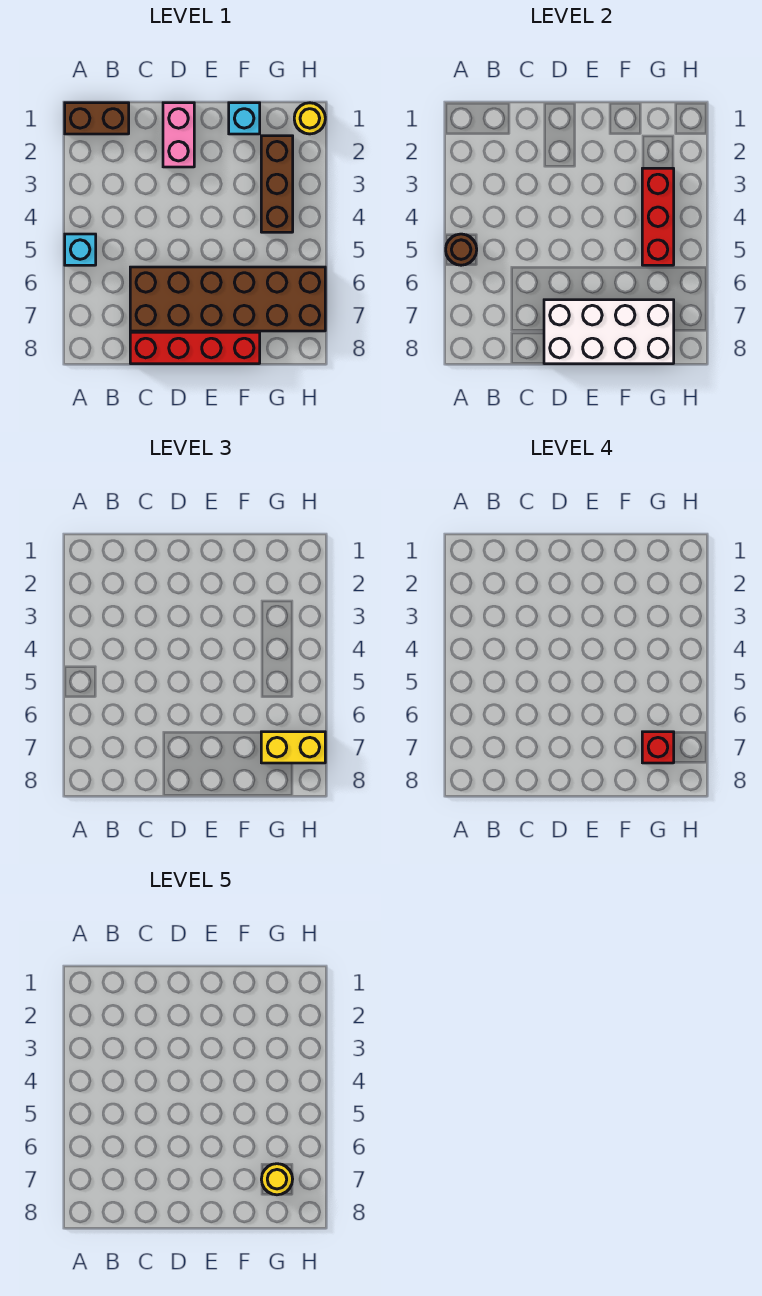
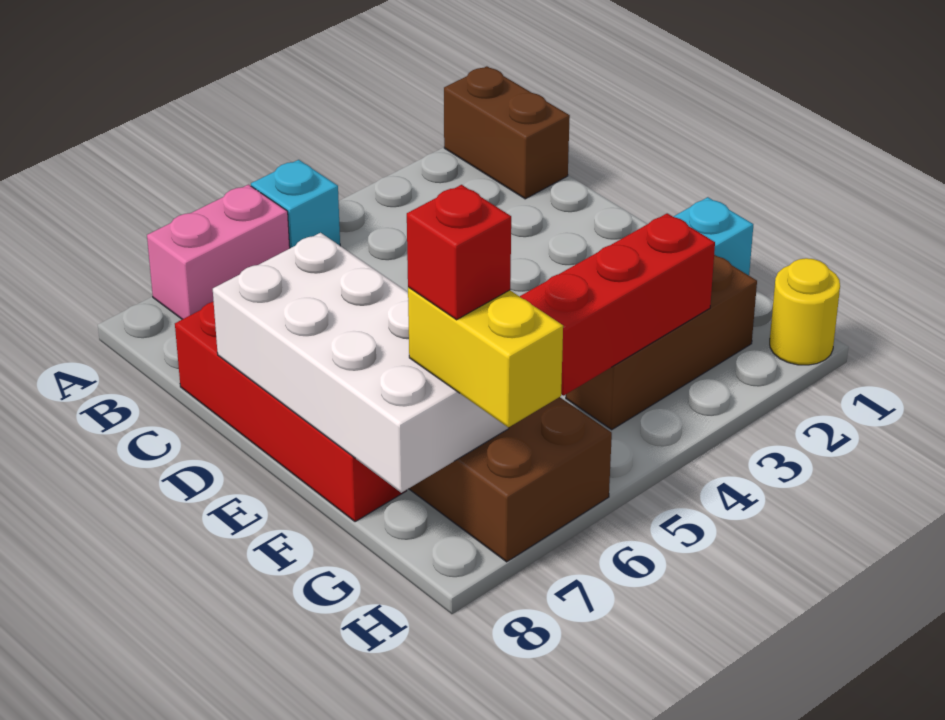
brown 1x1 round brick [446,234,477,265] -> none
pink 1x2 brick [163,103,194,167] -> pink 1x2 brick moved to [147,185,290,319]
yellow 1x1 round brick [261,1164,293,1195] -> none

